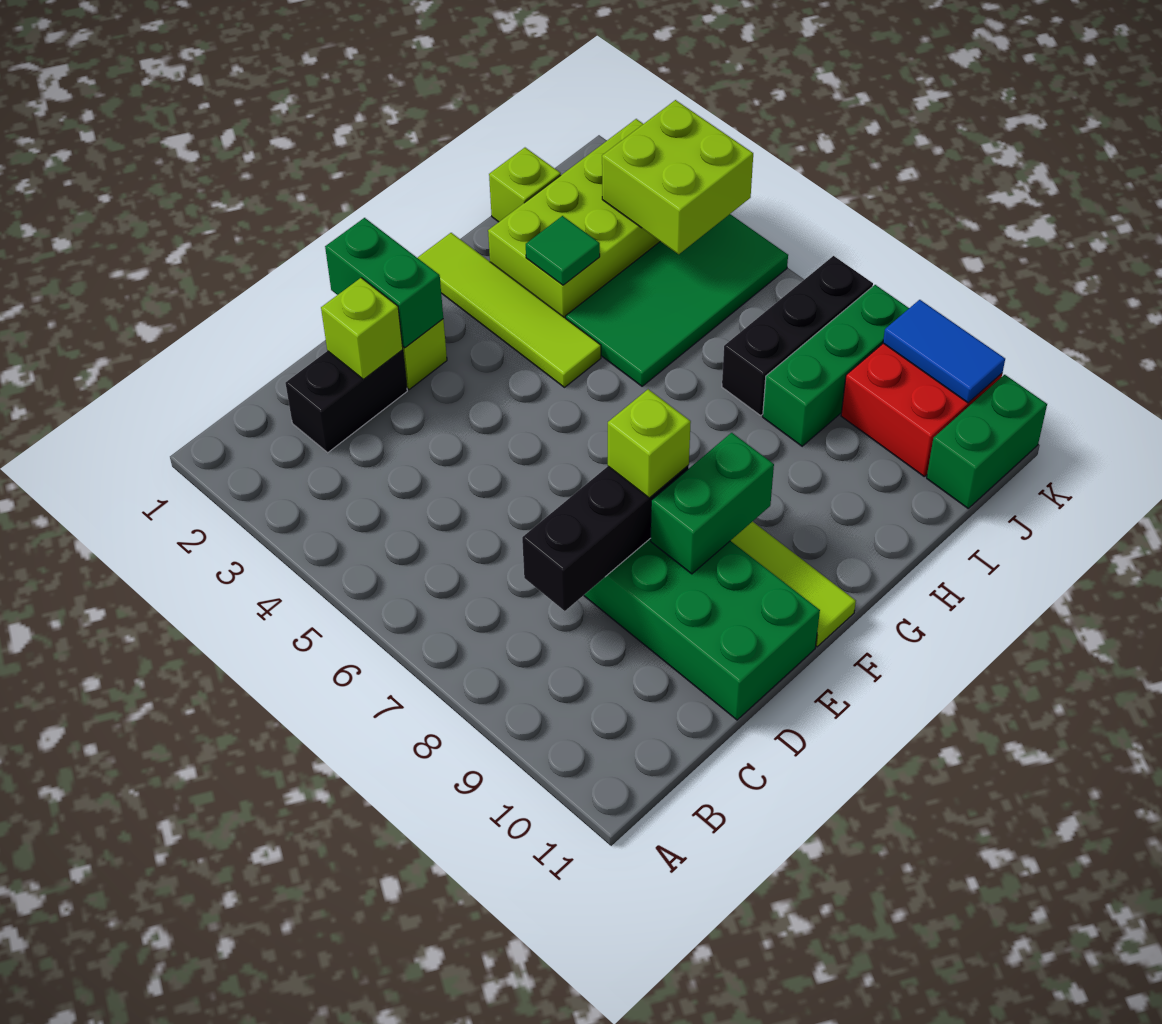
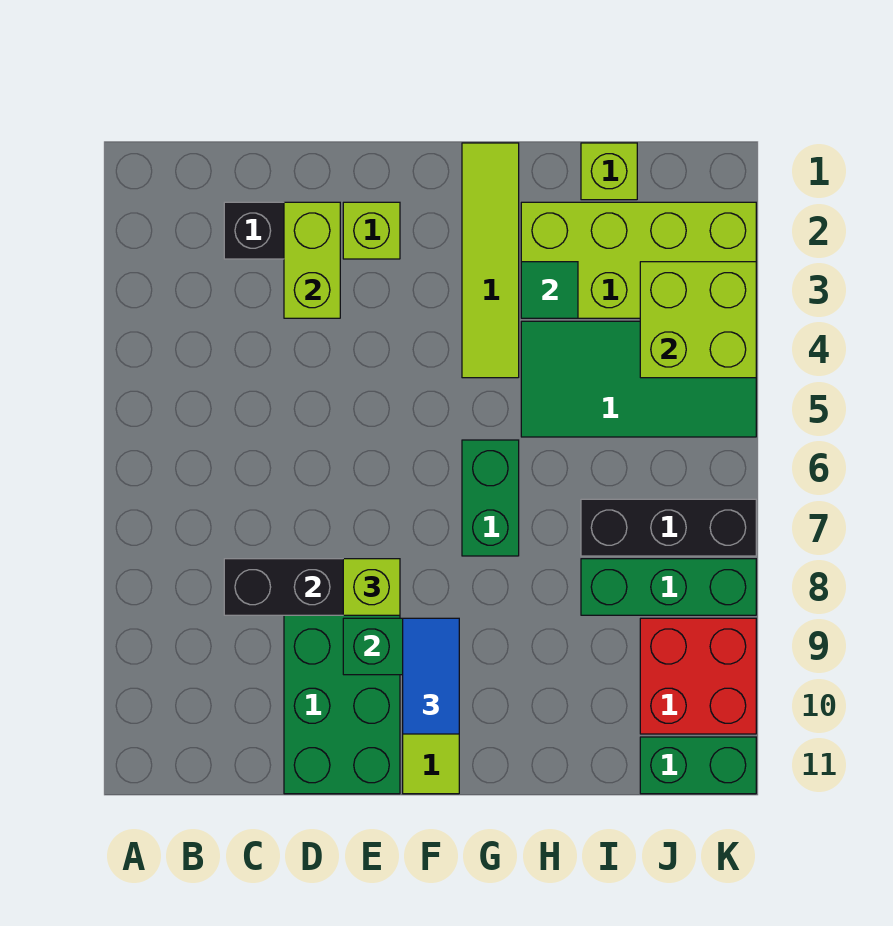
lime 1x1 brick [321,278,403,379] -> lime 1x2 brick [284,202,340,318]
green 1x2 brick [325,218,443,348] -> green 1x2 brick moved to [462,440,519,556]
blue 1x2 tile [883,300,1005,403] -> blue 1x2 tile moved to [403,618,459,734]

